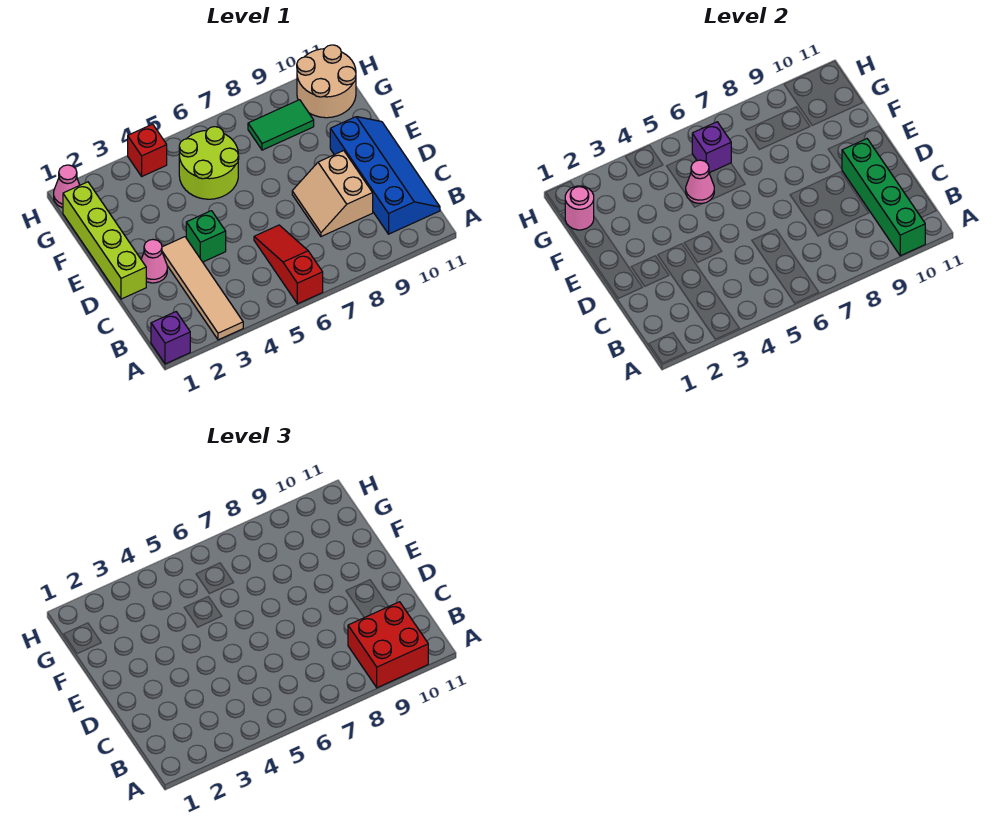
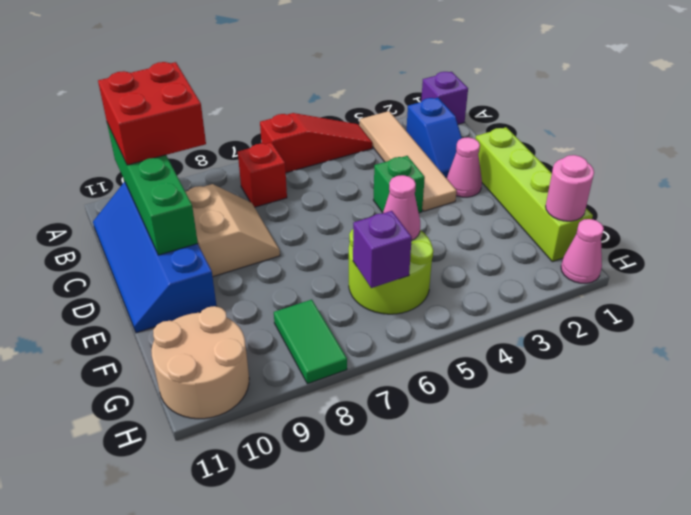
red 1x3 slope [254,225,323,304] -> red 1x3 slope turned to [260,113,372,173]
none -> blue 1x2 slope [406,98,462,177]
green 1x2 tile [248,100,314,150] -> green 1x2 tile turned to [274,300,347,384]
red 1x1 brick [128,124,167,176] -> red 1x1 brick moved to [238,142,287,207]

